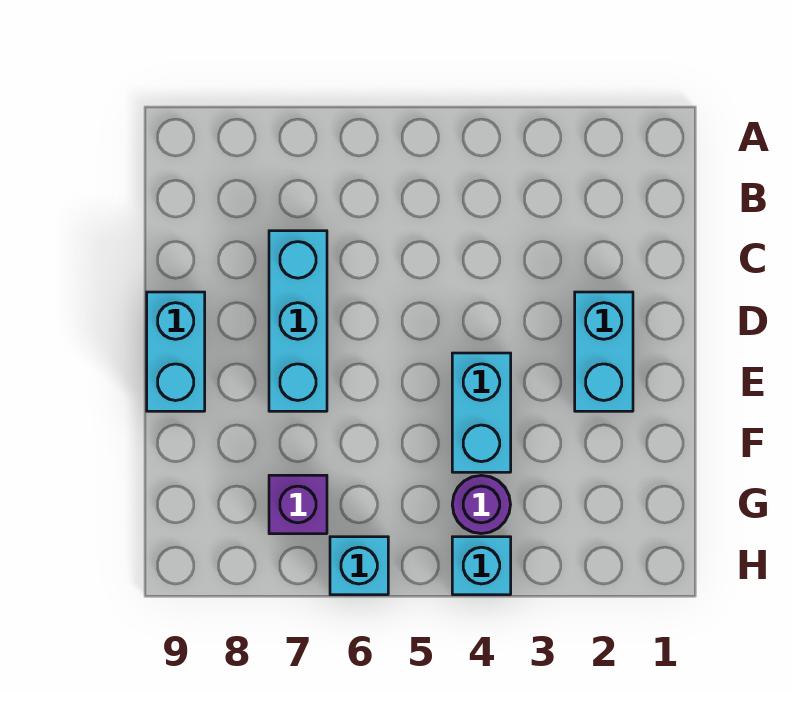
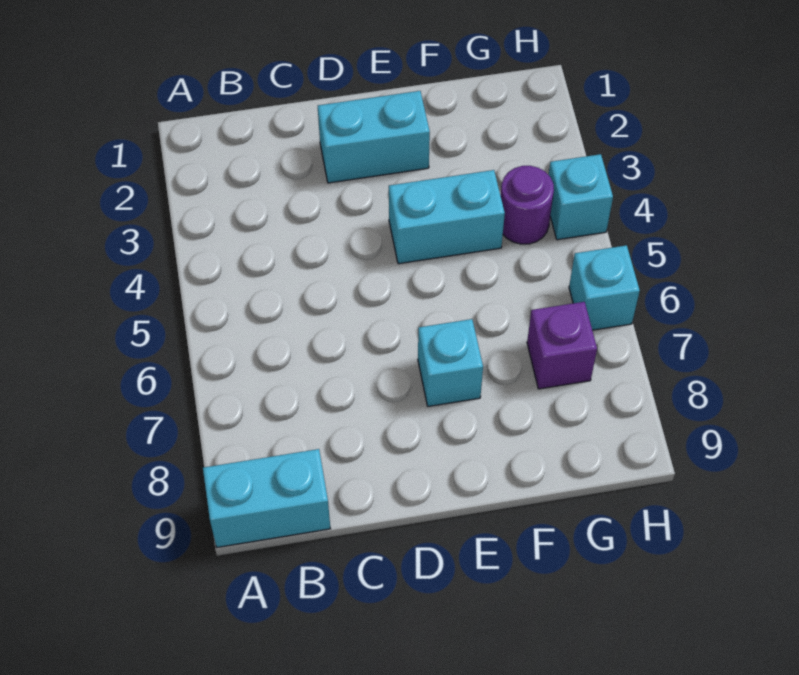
cyan 1x3 brick [269,231,327,411] -> cyan 1x1 brick [418,319,483,406]
cyan 1x2 brick [147,292,205,411] -> cyan 1x2 brick moved to [203,449,330,547]

